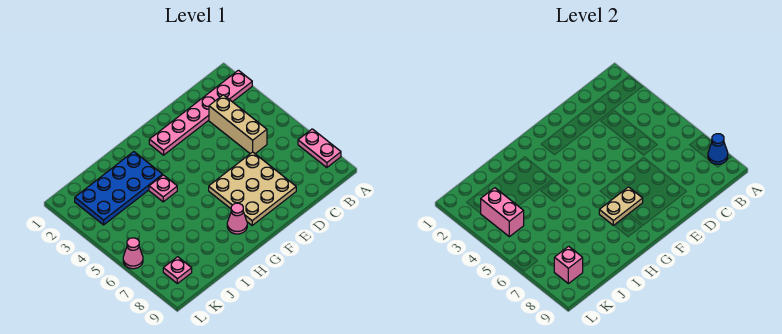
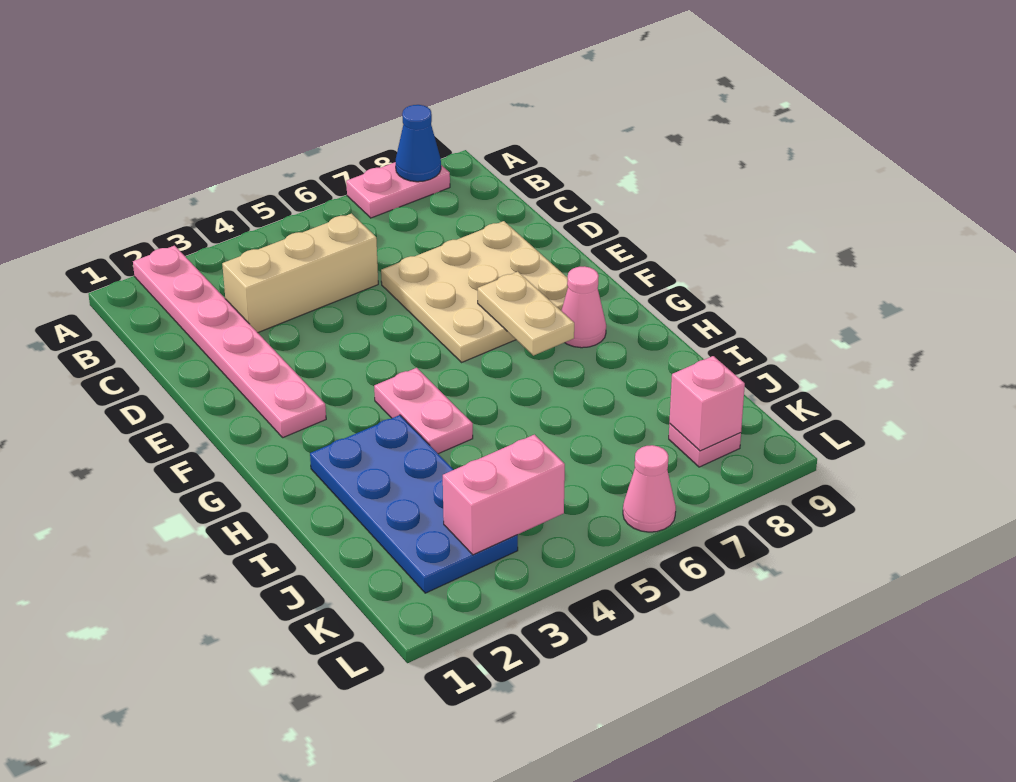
pink 1x1 plate [149,175,177,202] -> pink 1x2 plate [374,368,473,454]

